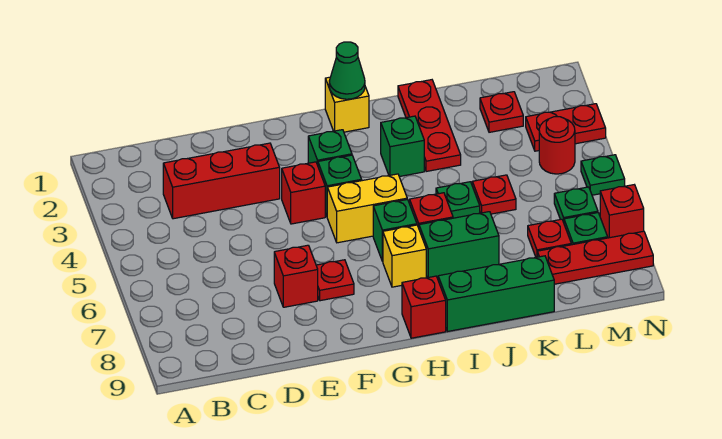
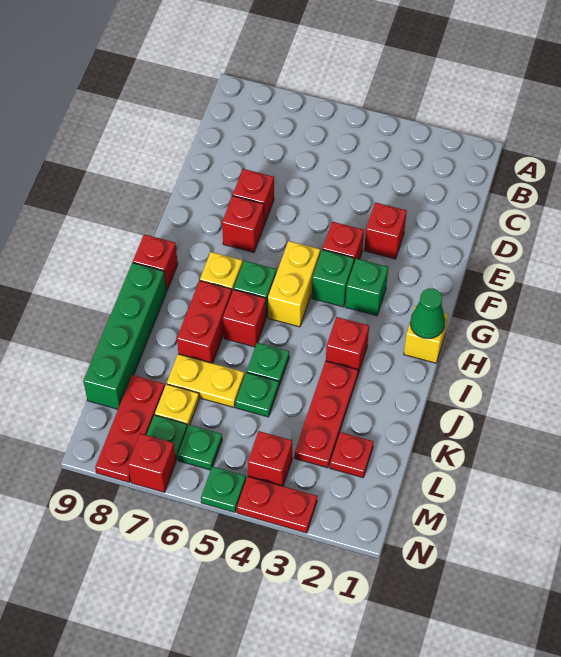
red 1x3 brick [163,143,280,219] -> red 1x1 brick [364,202,407,259]
red 1x1 plate [316,260,354,301] -> red 1x1 brick [222,196,264,252]
green 1x1 brick [381,116,424,177] -> red 1x1 brick [326,317,369,374]
green 1x2 brick [419,212,499,279] -> red 1x2 brick [177,281,232,363]
green 1x3 brick [438,256,554,331] -> green 1x4 brick [83,263,166,409]
red 1x3 plate [398,80,461,172] -> red 1x3 plate turned to [294,361,358,468]
red 1x1 plate [472,175,516,214] -> green 1x1 plate [236,373,279,417]
none -> yellow 1x2 plate [167,354,245,407]
red 1x1 plate [528,219,571,257] -> yellow 1x1 plate [155,384,199,427]
red 1x2 plate [526,104,606,151] -> red 1x2 plate turned to [237,476,317,533]
red 1x1 round brick [539,117,575,174] -> red 1x1 brick [248,431,292,486]

